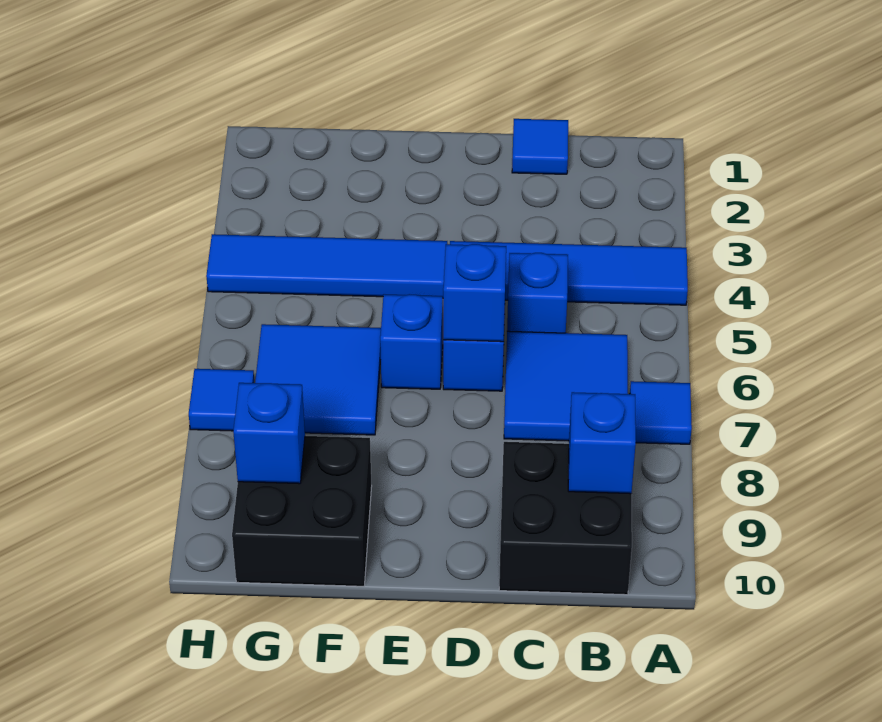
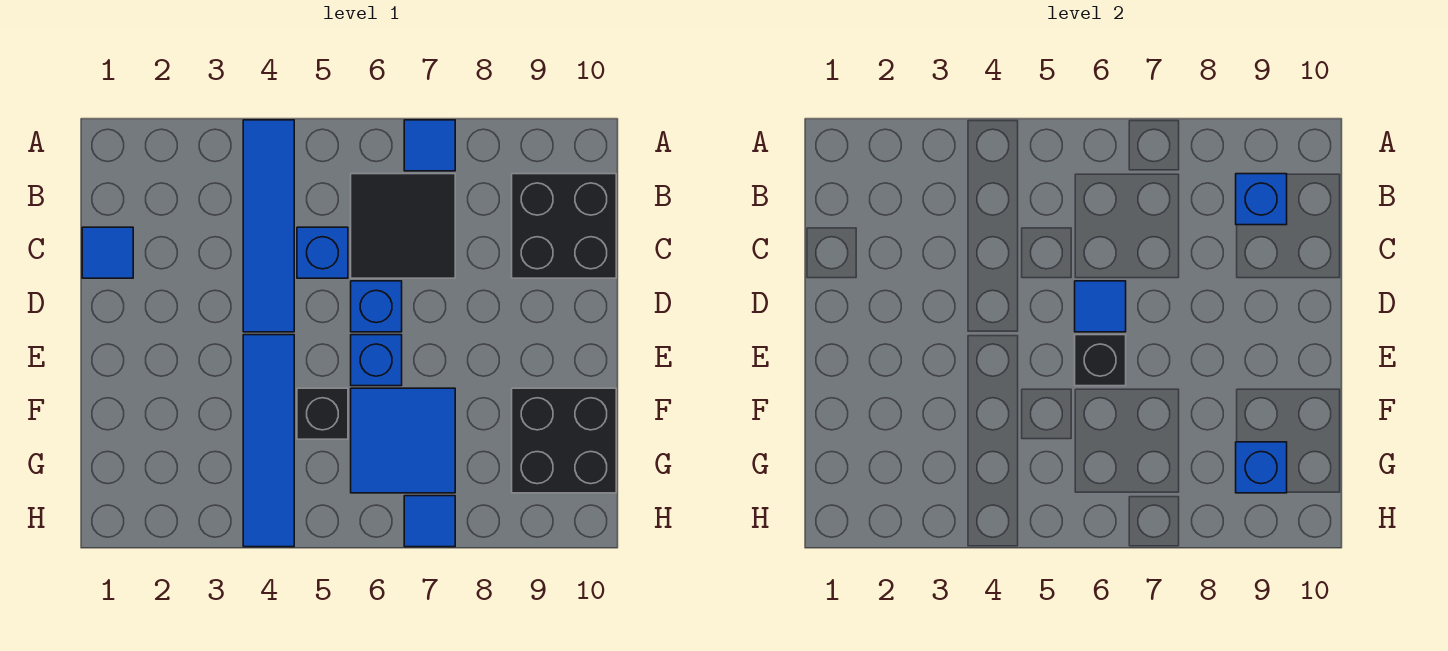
blue 2x2 tile [504,331,628,441] -> black 2x2 tile [351,174,455,278]
blue 1x1 brick [443,244,506,342] -> blue 1x1 tile [1075,281,1126,332]
none -> black 1x1 brick [1075,335,1126,386]
none -> black 1x1 brick [297,388,348,439]

